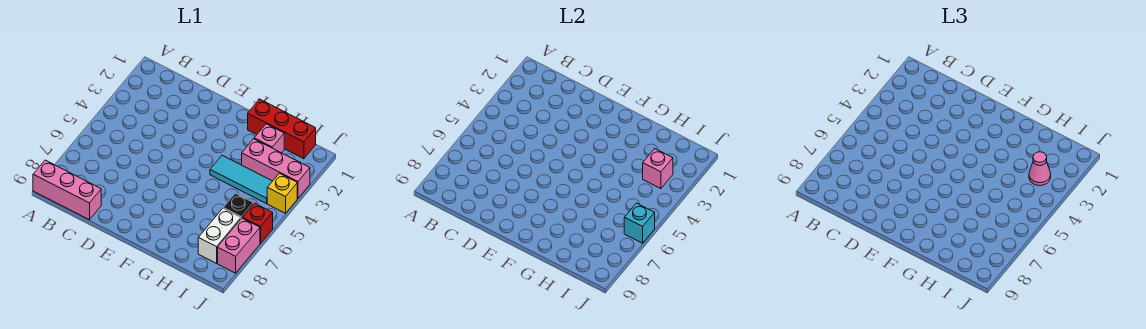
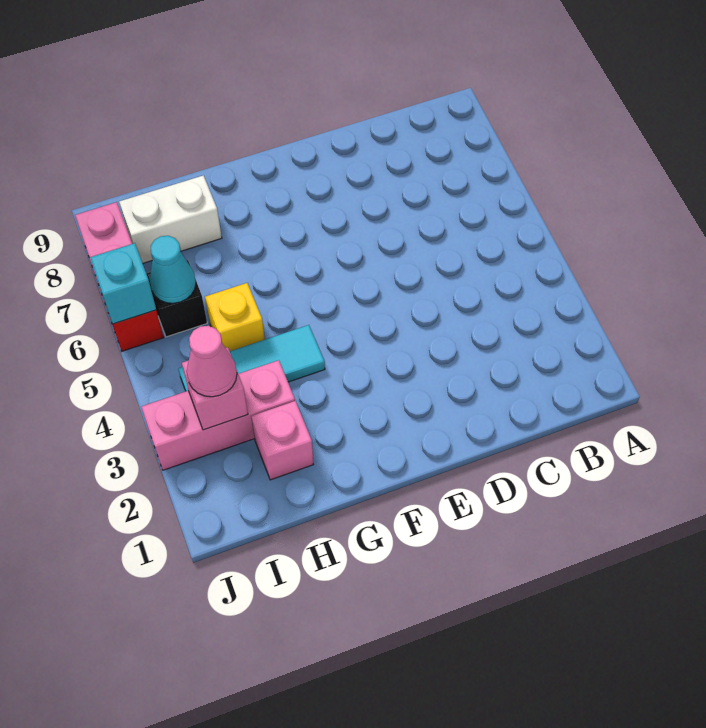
pink 1x3 brick [33,160,101,220] -> none
red 1x3 brick [248,99,316,159] -> none
none -> cyan 1x1 cone [150,236,196,303]
white 1x2 brick [198,209,241,263] -> white 1x2 brick turned to [119,175,222,263]
yellow 1x1 brick [267,173,297,213] -> yellow 1x1 brick moved to [205,283,265,351]

